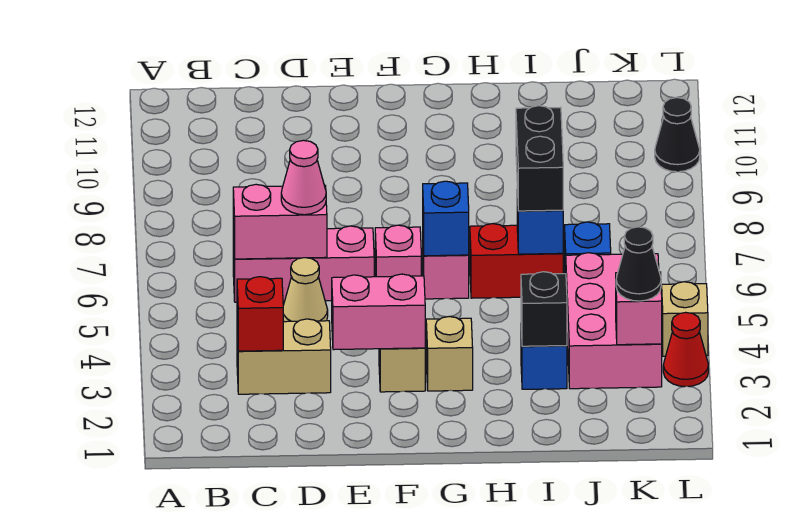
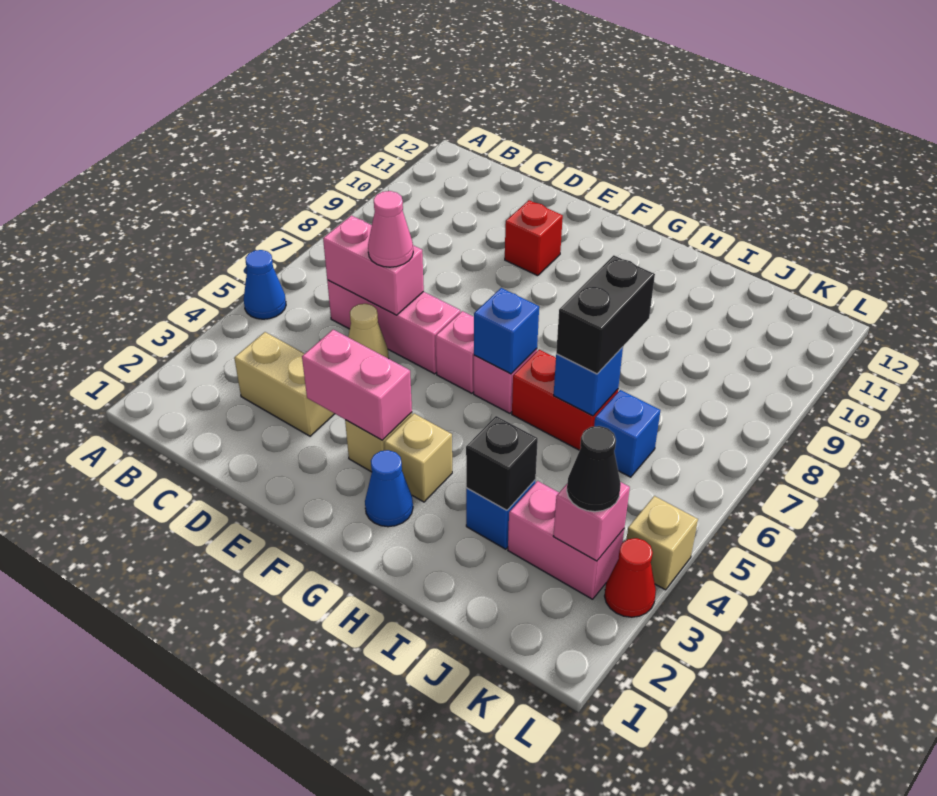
none -> blue 1x1 cone [244,250,286,319]
red 1x1 brick [237,277,284,351] -> red 1x1 brick moved to [505,200,563,276]
none -> blue 1x1 cone [365,450,413,527]
pink 2x3 brick [566,253,662,389] -> pink 1x2 brick [508,481,624,599]
black 1x1 cone [655,98,700,172] -> none

